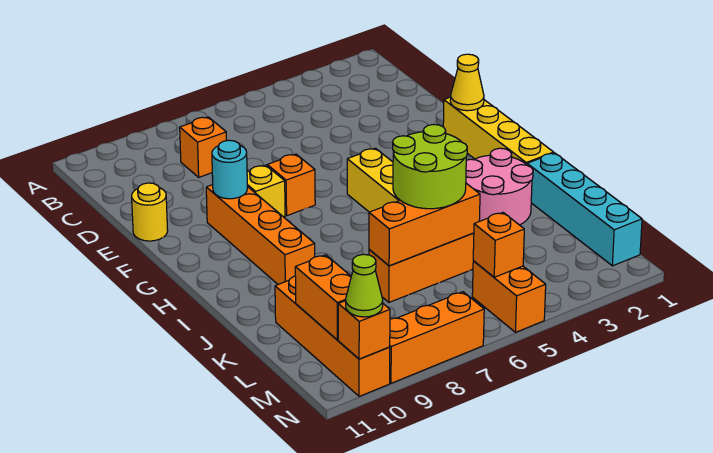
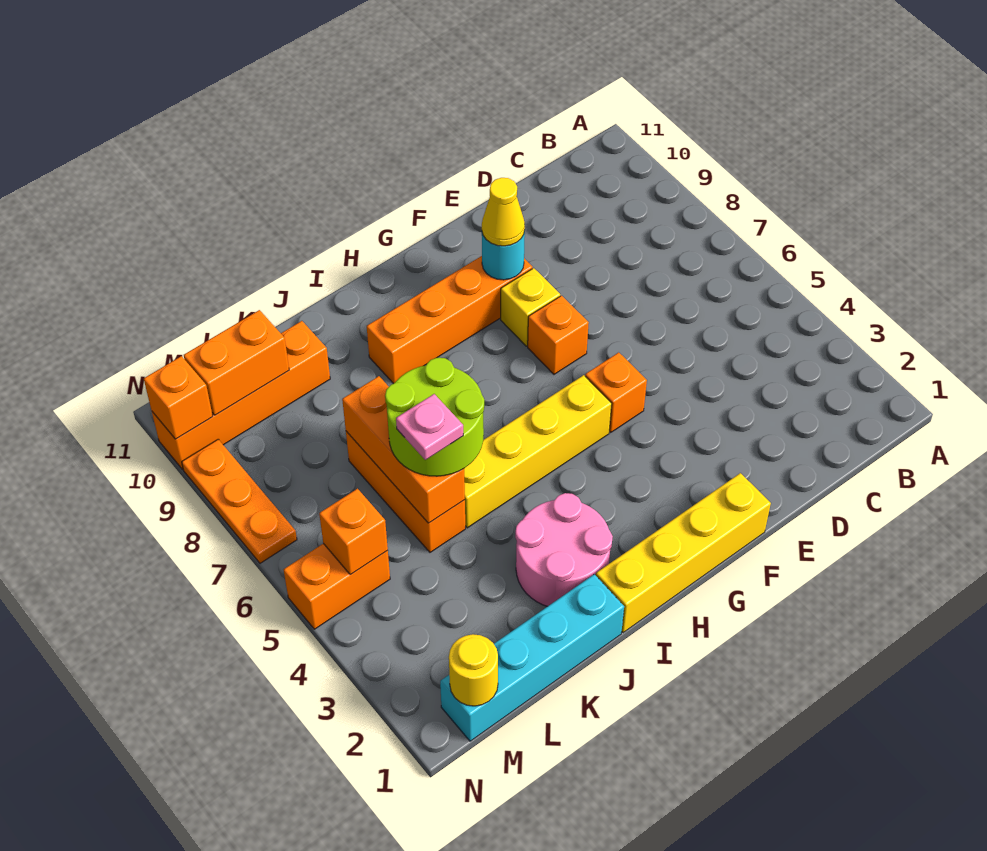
orange 1x1 brick [180,117,227,177] -> orange 1x1 brick moved to [585,352,647,432]
yellow 1x1 round brick [132,183,168,241] -> yellow 1x1 round brick moved to [449,634,498,706]
yellow 1x1 cone [450,54,484,111] -> yellow 1x1 cone moved to [482,178,525,246]
none -> pink 1x1 plate [396,394,463,460]
orange 1x3 brick [390,292,484,383] -> orange 1x3 plate [182,439,297,563]
lime 1x1 cone [346,254,383,317] -> none

